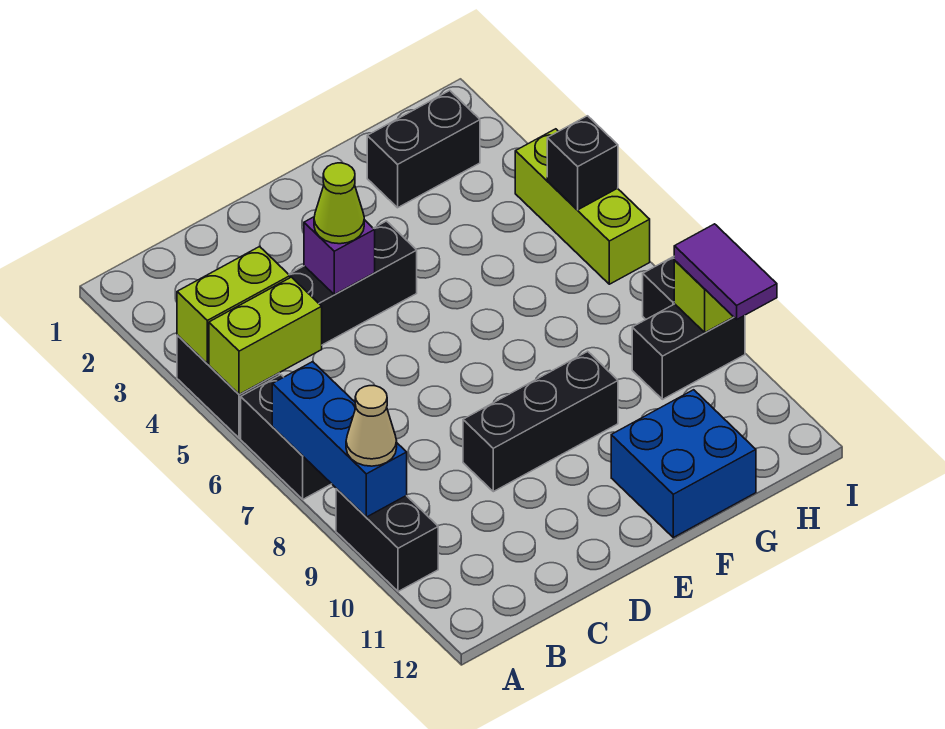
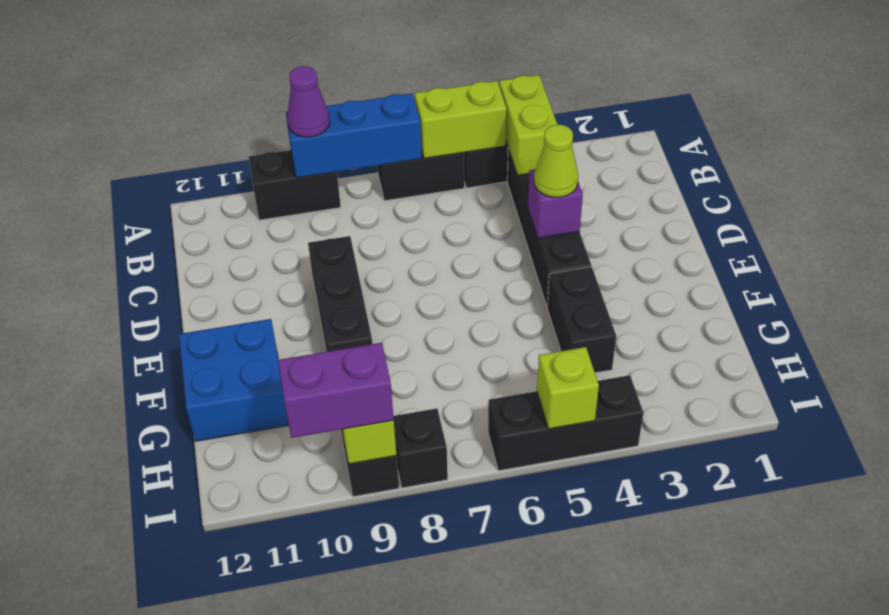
lime 1x2 brick [209,277,322,394] -> lime 1x2 brick turned to [415,81,507,158]
tan 1x1 cone [346,386,397,466] -> purple 1x1 cone [287,66,330,137]
black 1x2 brick [367,91,480,208] -> black 1x2 brick moved to [547,267,616,373]
lime 1x3 brick [515,129,650,284] -> black 1x3 brick [488,375,643,471]
black 1x1 brick [547,116,618,210] -> lime 1x1 brick [537,347,599,429]
purple 1x2 tile [674,224,777,319] -> purple 1x2 brick [278,343,394,438]

